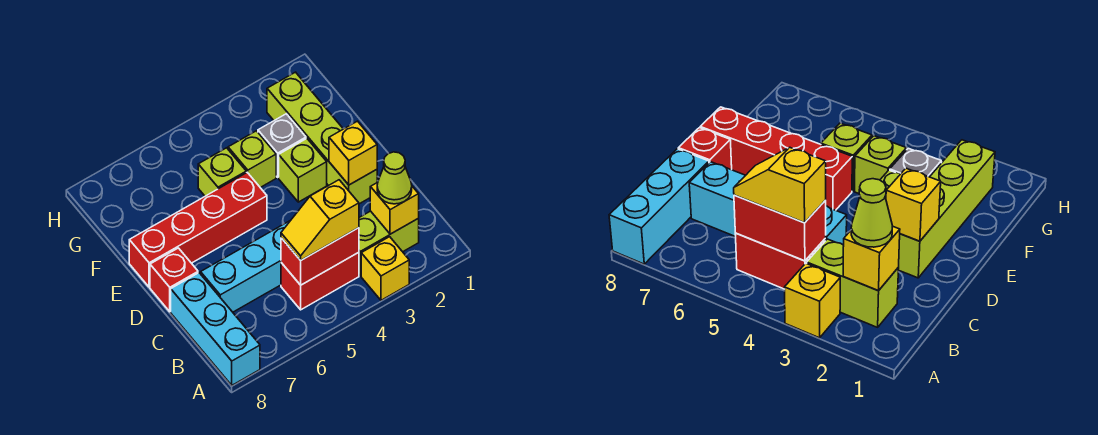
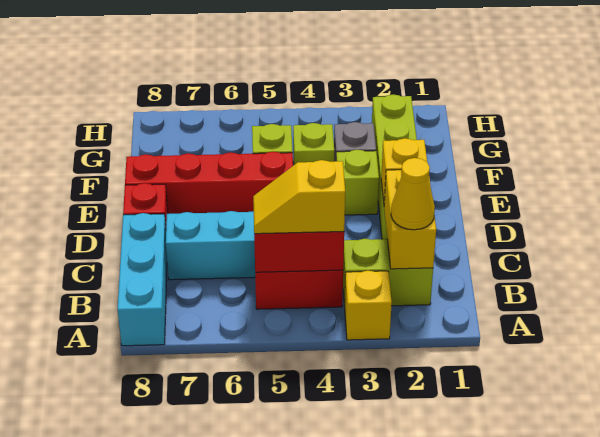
yellow 1x1 brick [370,182,419,234] -> yellow 1x2 brick [384,169,436,269]
lime 1x1 cone [377,152,412,204] -> yellow 1x1 cone [391,158,435,230]

